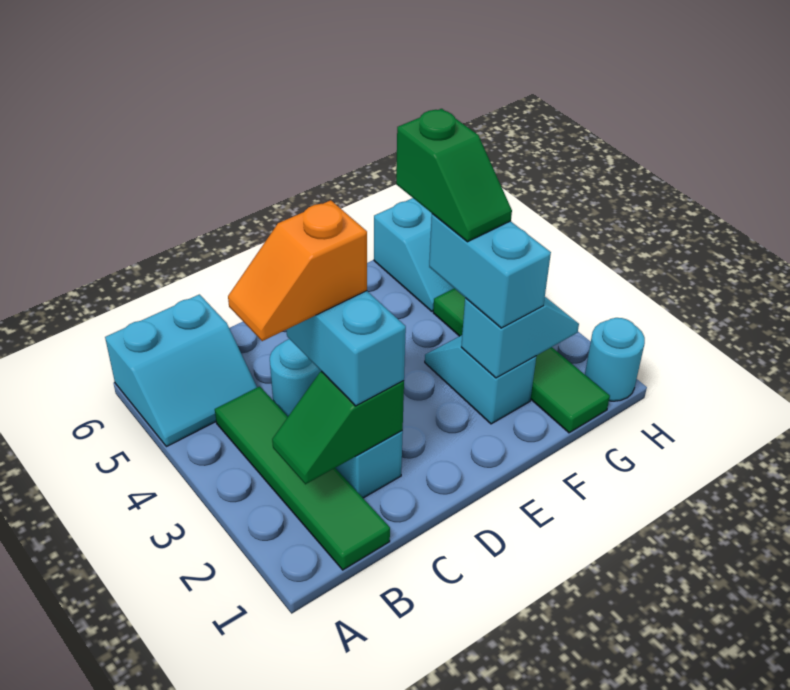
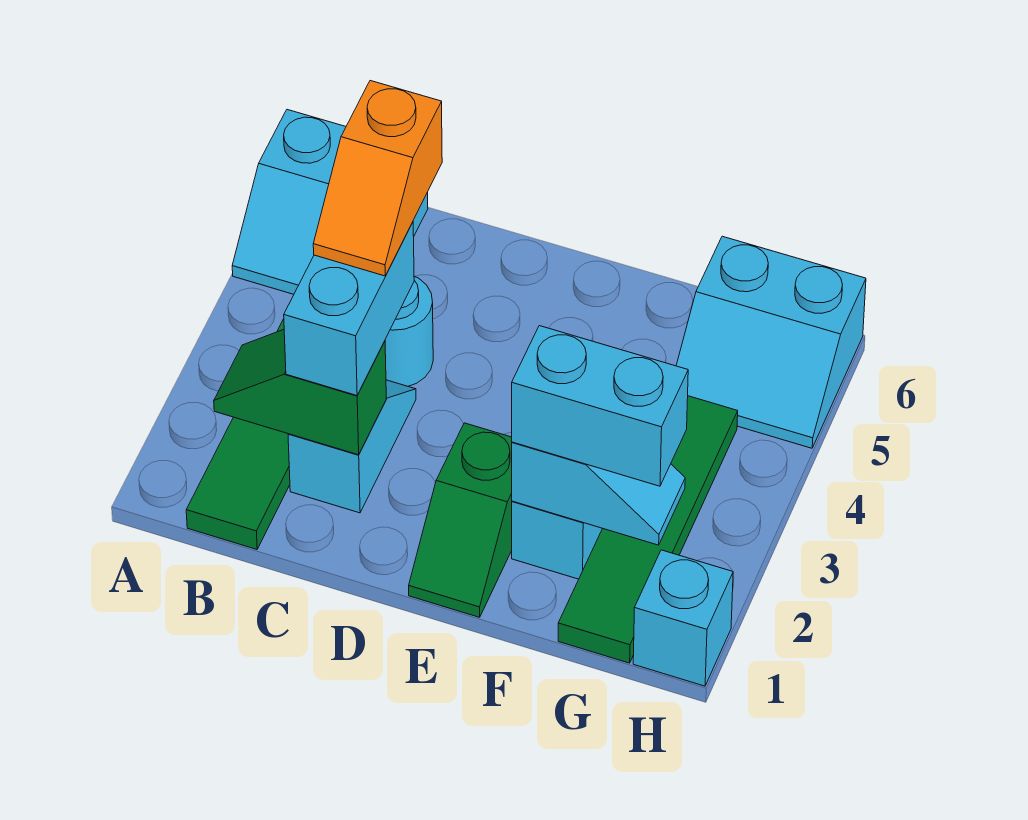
orange 1x2 slope [228,200,367,341] -> orange 1x2 slope turned to [313,81,442,276]
cyan 1x2 brick [429,214,551,328] -> cyan 1x2 brick turned to [512,326,688,486]
green 1x2 slope [396,109,512,242] -> green 1x2 slope moved to [409,423,512,617]
cyan 1x1 round brick [585,318,645,401] -> cyan 1x1 brick [633,550,733,686]

